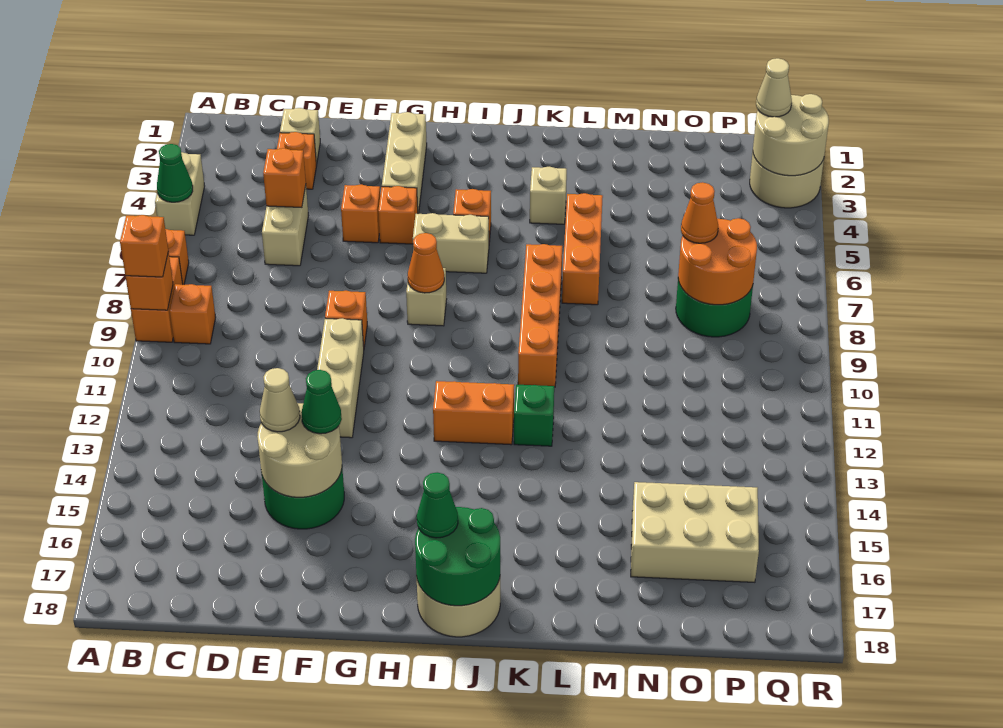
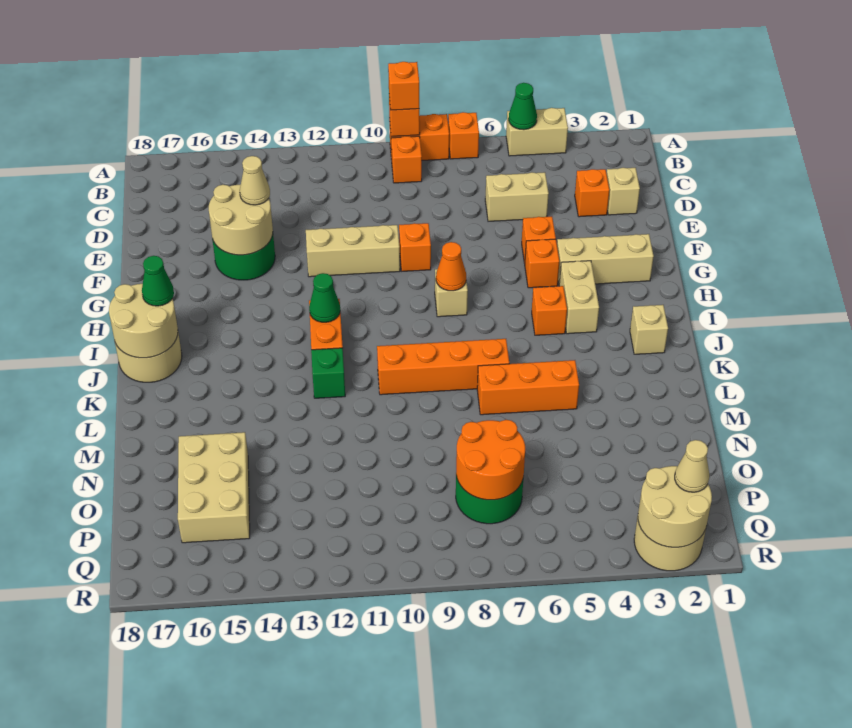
orange 1x1 brick [263,148,306,207] -> none
green 1x1 cone [301,370,342,434] -> green 1x1 cone moved to [309,273,340,322]
tan 1x2 brick [413,213,489,273] -> tan 1x2 brick moved to [559,261,599,334]
green 2x2 round brick [415,507,500,606] -> tan 2x2 round brick [109,284,178,358]
tan 1x1 brick [530,167,567,224] -> tan 1x1 brick moved to [630,305,668,354]
orange 1x1 cone [681,182,718,243] -> none

